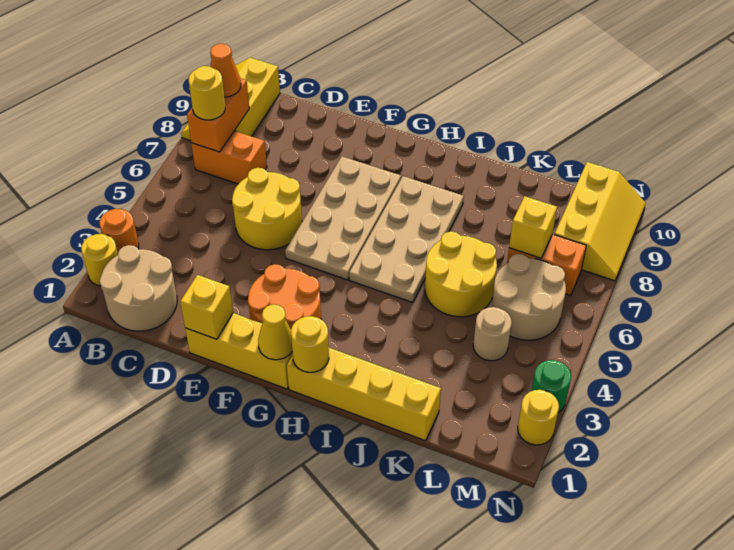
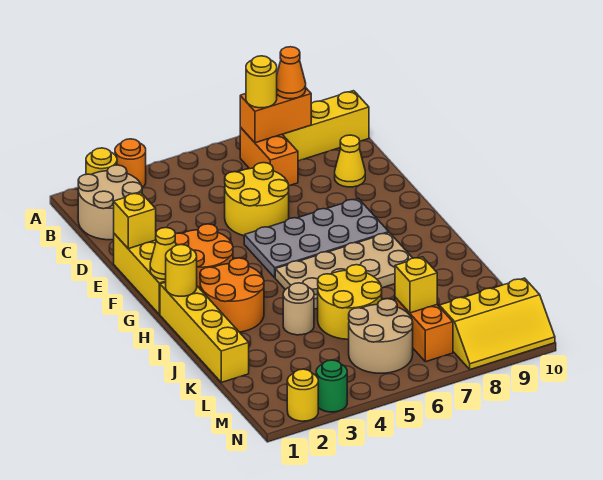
none -> yellow 1x1 cone [335,135,365,187]
tan 2x4 plate [285,156,401,280] -> grey 2x4 plate [244,199,389,278]
none -> orange 2x2 round brick [200,258,264,332]
tan 1x1 round brick [473,307,512,361] -> tan 1x1 round brick moved to [283,283,314,335]

